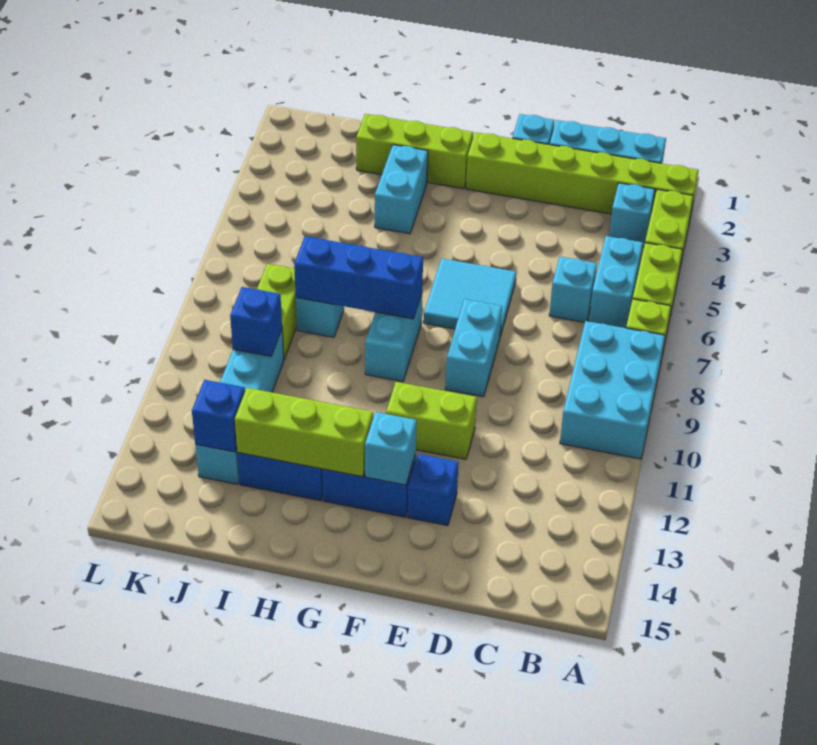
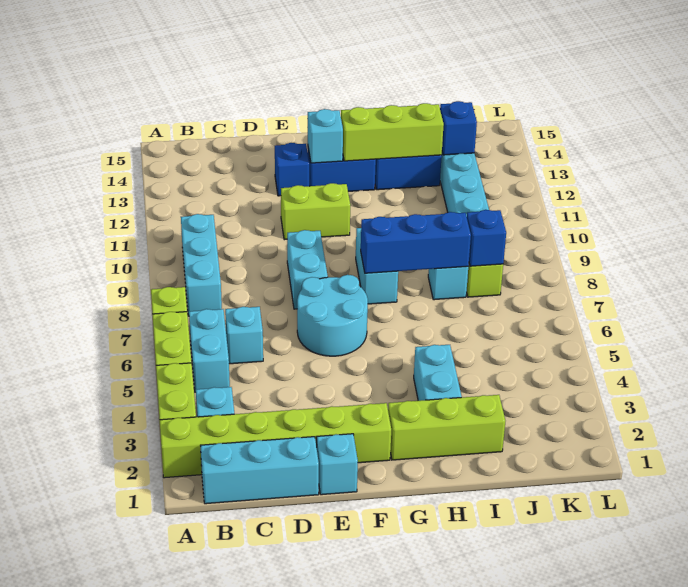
cyan 2x3 brick [560,321,665,459] -> cyan 1x3 brick [181,214,222,316]
cyan 2x2 tile [424,258,516,336] -> cyan 2x2 round brick [297,275,368,356]
blue 1x1 brick [230,287,282,356] -> blue 1x1 brick moved to [467,210,506,266]

